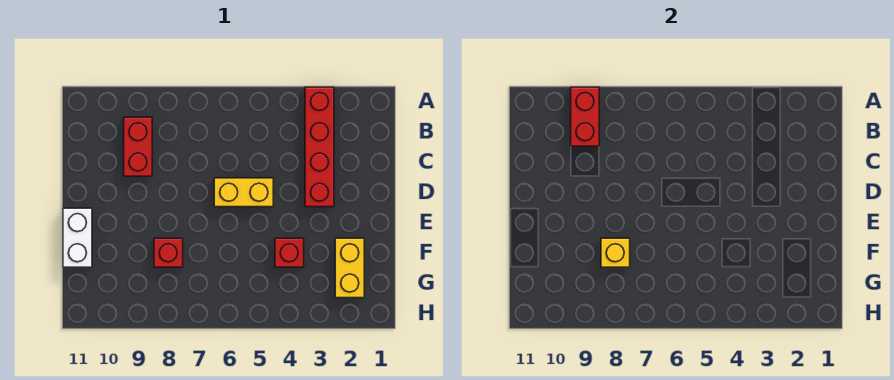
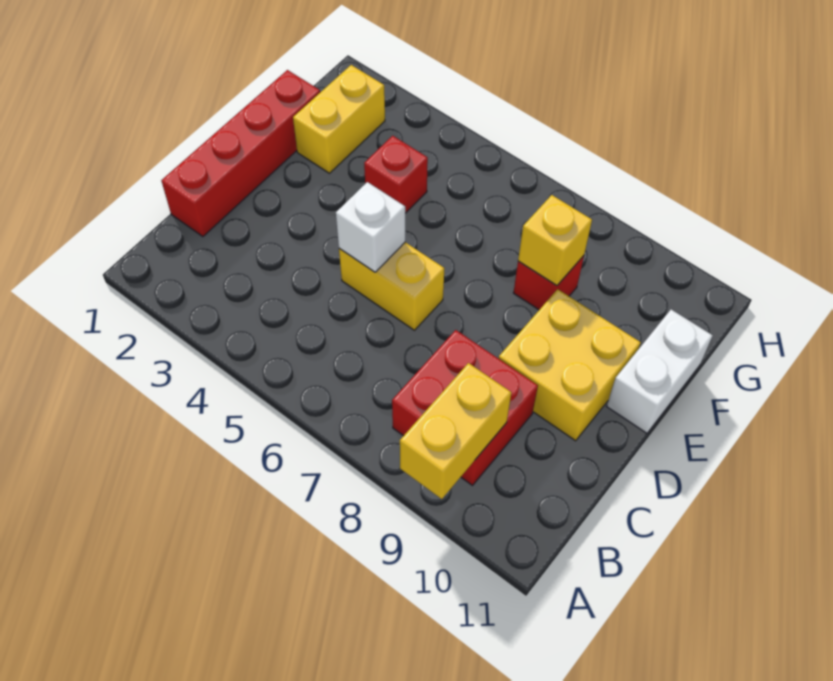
red 1x4 brick [305,87,334,207] -> red 1x4 brick moved to [161,70,320,237]
red 1x2 brick [571,87,599,146] -> yellow 1x2 brick [400,363,511,499]
red 1x2 brick [124,117,152,176] -> red 2x2 brick [392,330,538,485]
none -> white 1x1 brick [336,182,405,272]
none -> yellow 2x2 brick [499,289,641,441]

